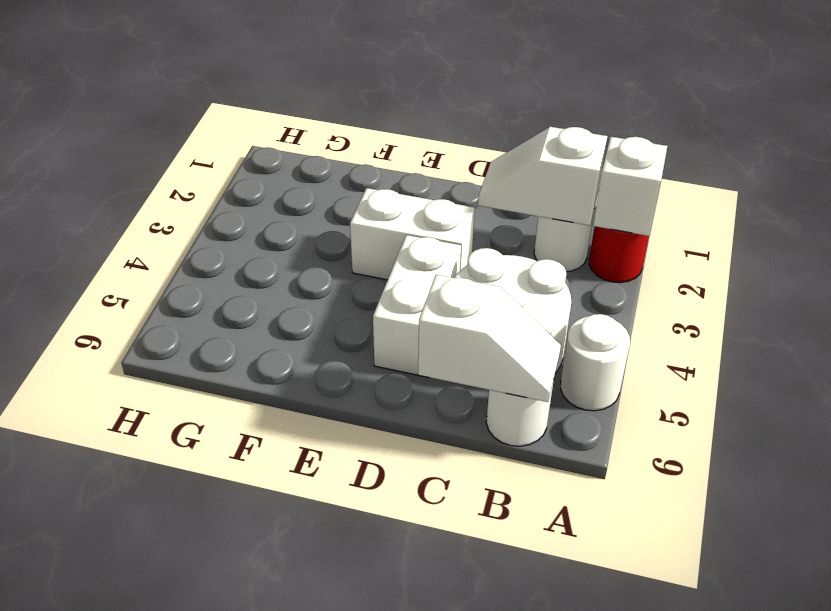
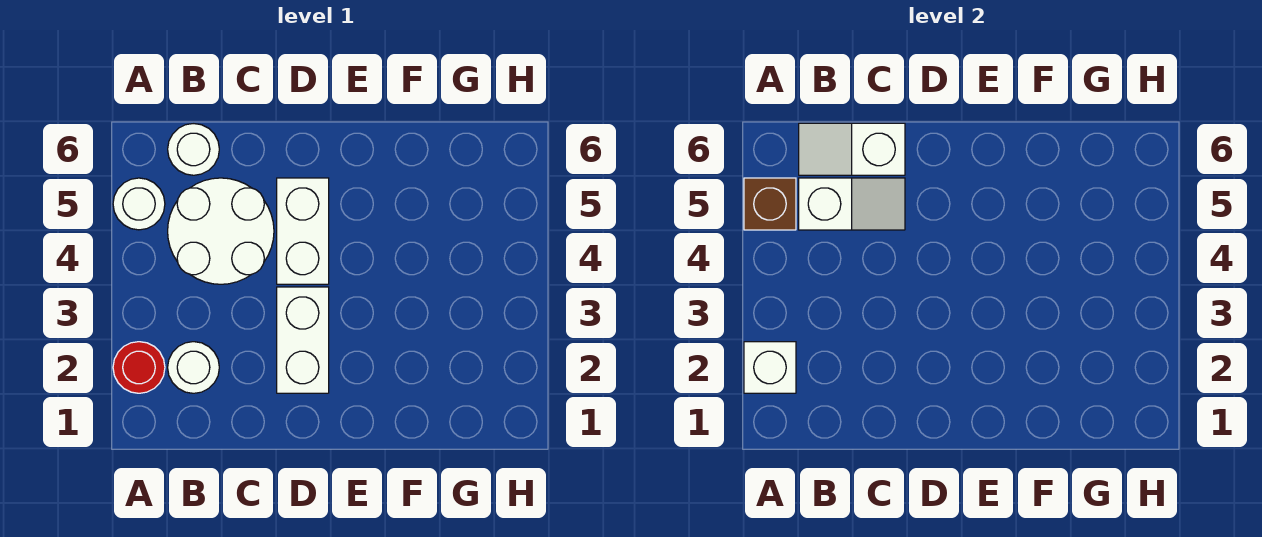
none -> brown 1x1 brick [744,178,796,230]
white 1x2 slope [478,127,607,225] -> white 1x2 slope moved to [799,178,905,230]
white 1x2 brick [350,188,475,280] -> white 1x2 brick turned to [277,287,329,393]

